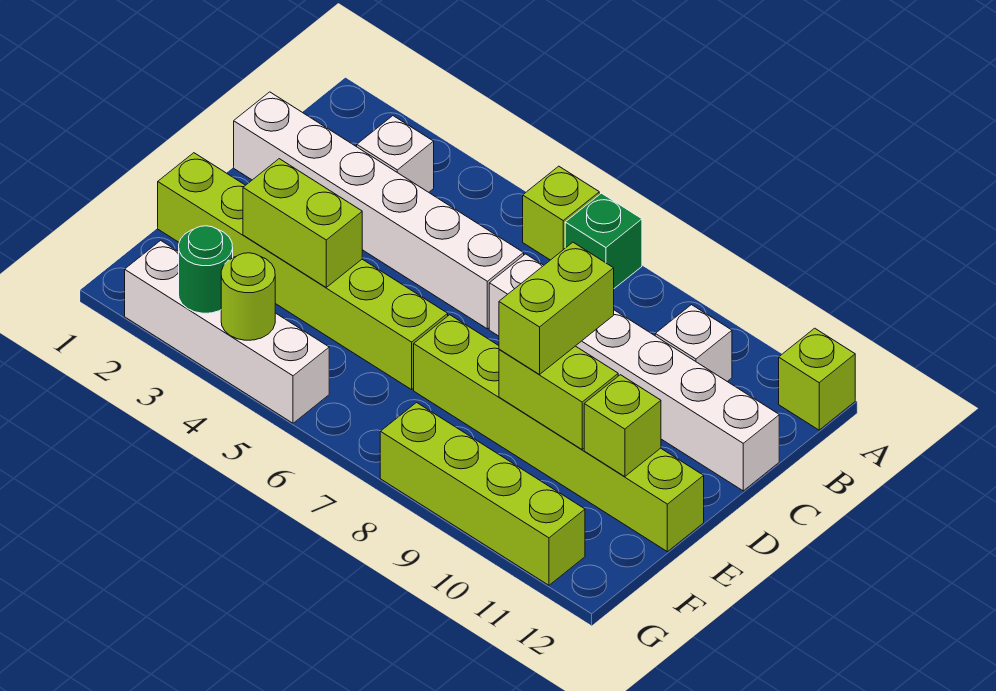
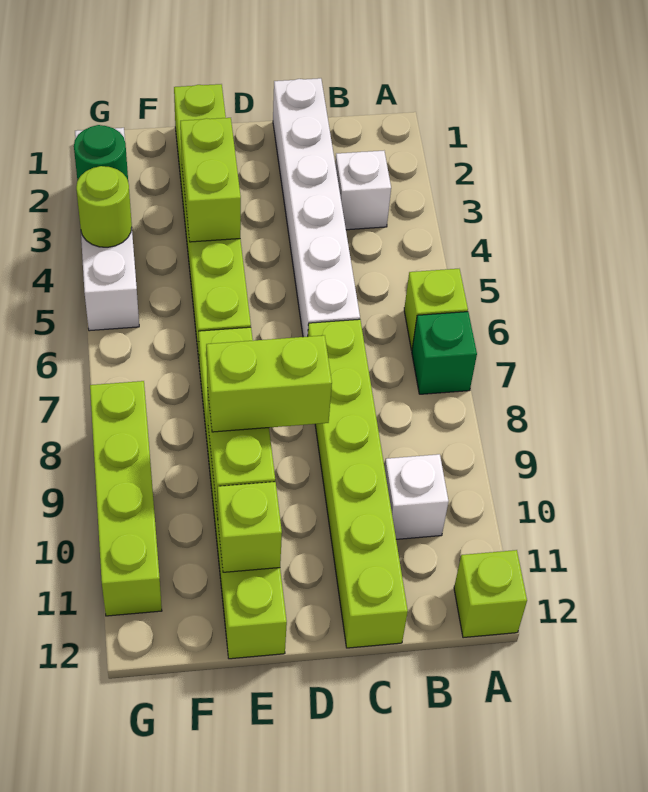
white 1x6 brick [489,254,779,491] -> lime 1x6 brick [308,319,408,648]

